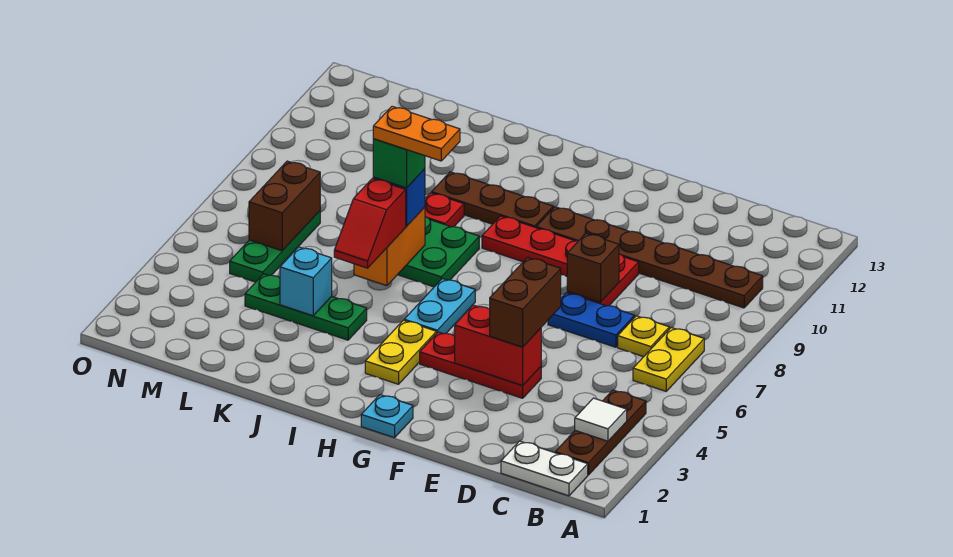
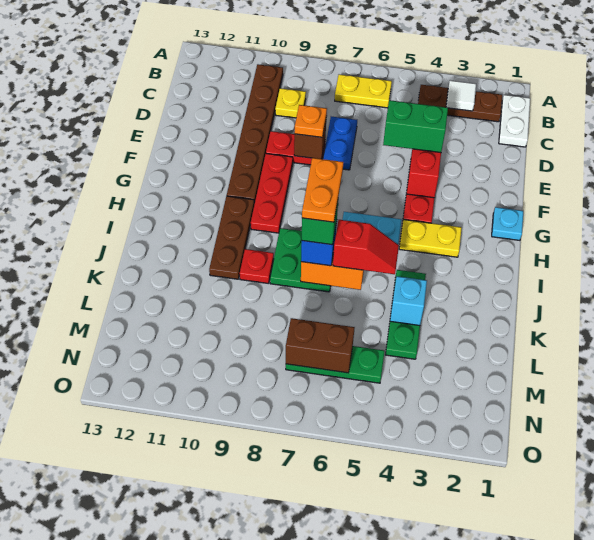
yellow 1x1 plate [618,316,669,357] -> yellow 1x1 plate moved to [275,88,306,118]
brown 1x2 brick [490,257,561,347] -> green 1x2 brick [383,100,448,153]
none -> orange 1x1 plate [295,105,327,137]

